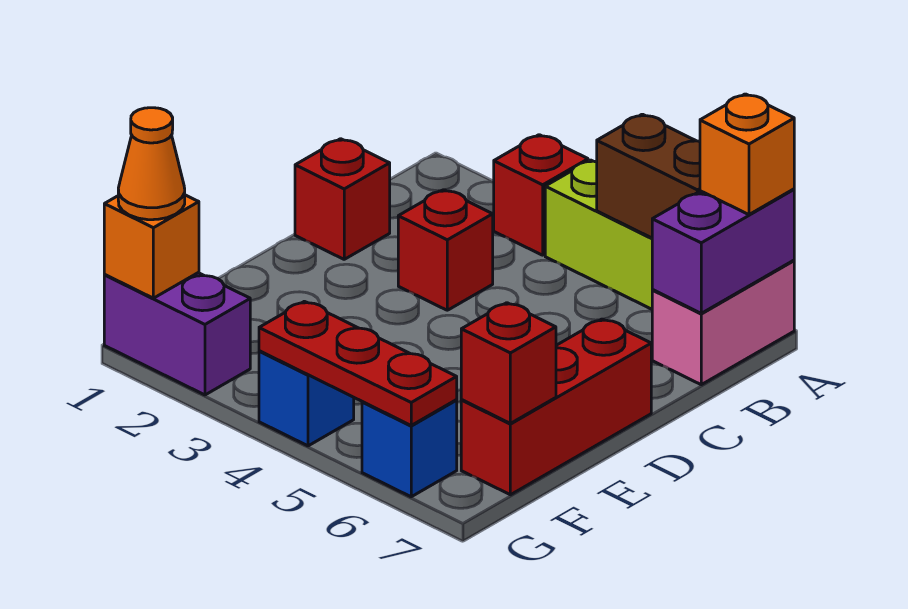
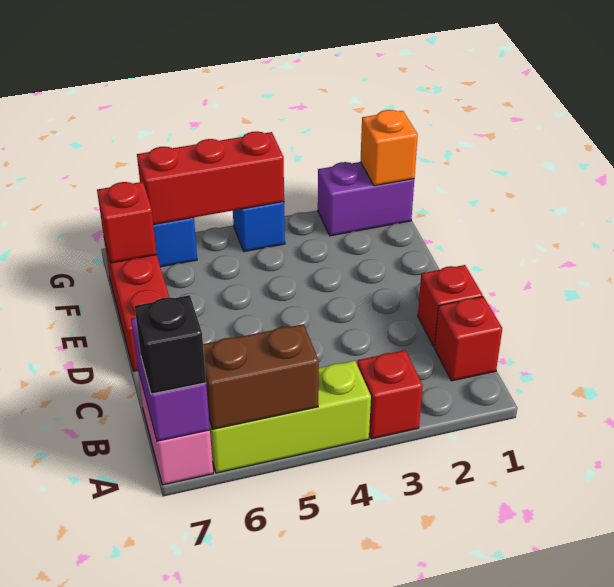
orange 1x1 brick [700,94,794,215] -> black 1x1 brick [134,295,206,394]
red 1x1 brick [398,190,493,310] -> red 1x1 brick moved to [434,297,502,381]
orange 1x1 cone [118,108,185,220] -> none
red 1x3 plate [259,301,457,425] -> red 1x3 brick [137,132,284,225]

